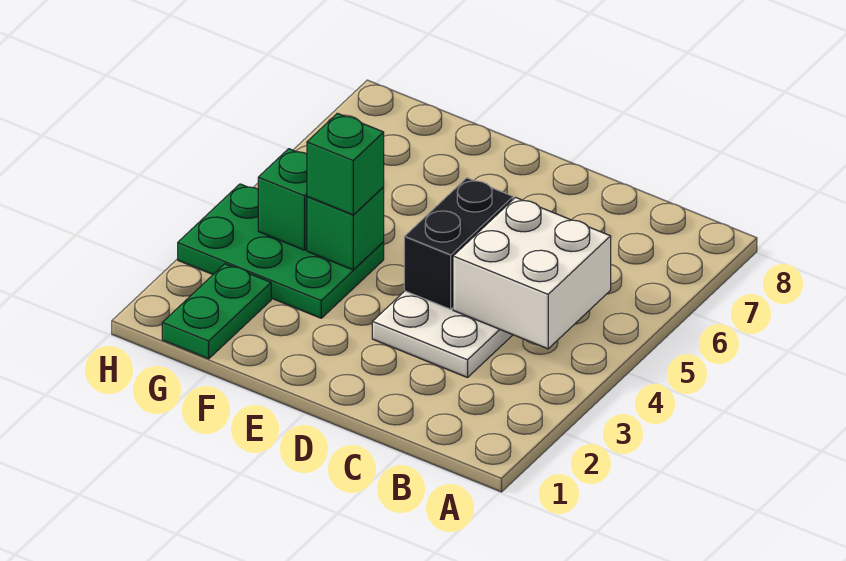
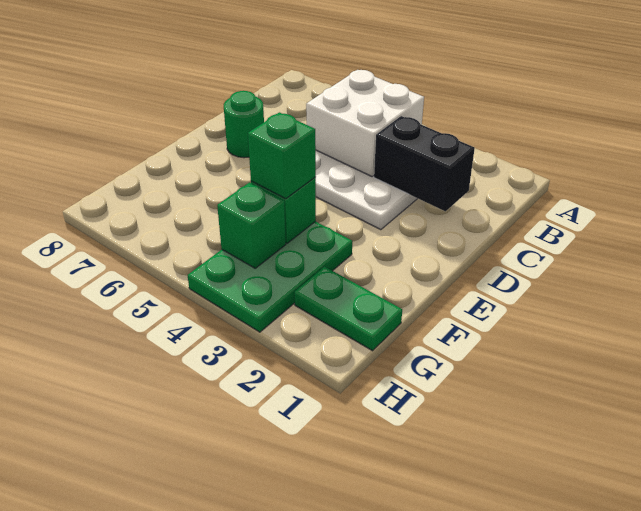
black 1x2 brick [404,178,513,309] -> black 1x2 brick moved to [374,116,475,211]
none -> green 1x1 round brick [224,91,264,158]

